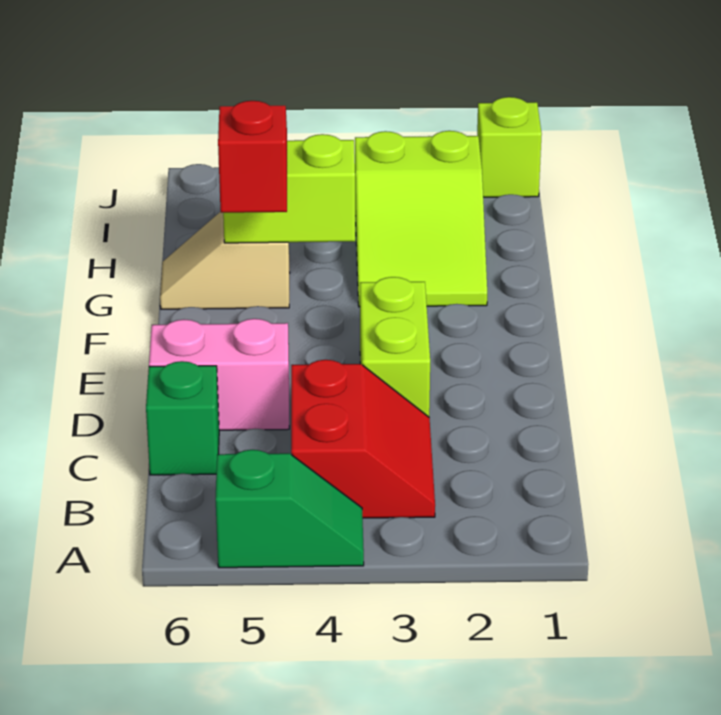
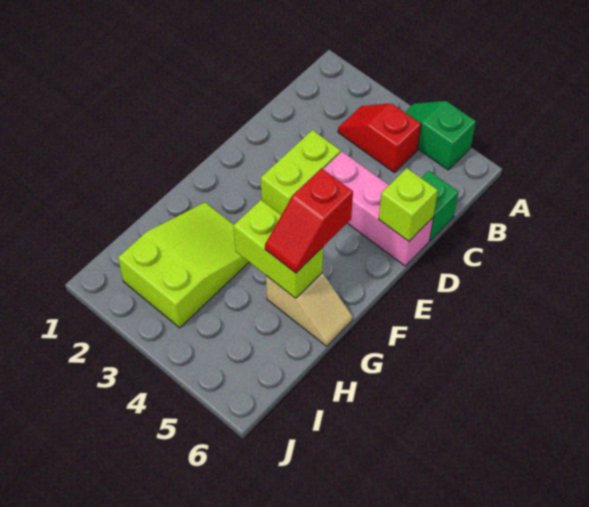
red 2x2 slope [291,360,435,518] -> red 1x2 slope [338,104,421,173]
pink 1x2 brick [149,319,289,430] -> pink 1x3 brick [323,152,433,266]
lime 1x1 brick [477,97,542,197] -> lime 1x1 brick moved to [379,168,438,242]

